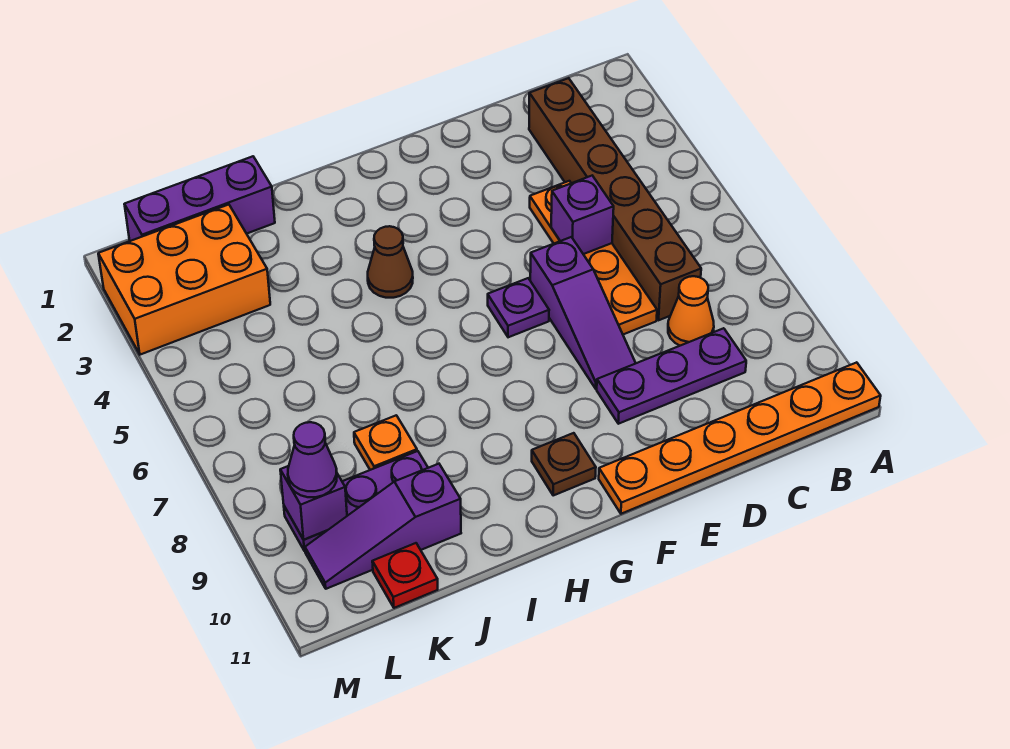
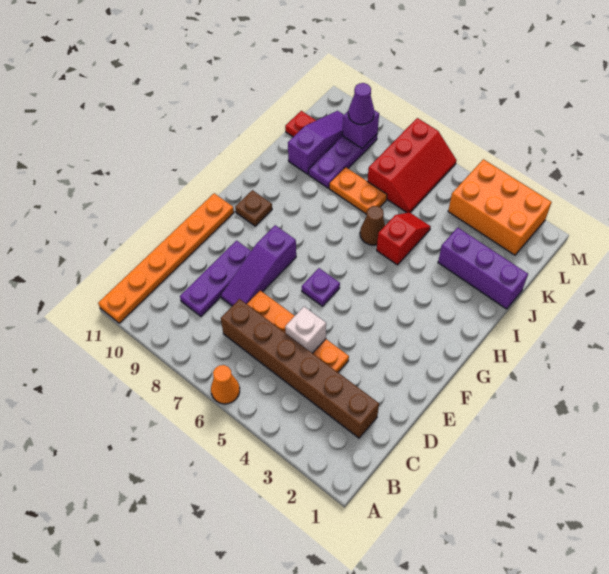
orange 1x1 cone [668,276,714,346] -> orange 1x1 cone moved to [211,365,240,404]
purple 1x1 brick [551,176,614,254] -> white 1x1 brick [285,307,326,353]
purple 1x3 slope [530,237,636,389] -> purple 1x3 slope turned to [221,225,296,306]
brown 1x1 cone [368,226,413,298] -> brown 1x1 cone moved to [360,206,385,245]
none -> red 1x2 slope [377,212,431,265]
purple 1x3 brick [124,156,275,241] -> purple 1x3 brick turned to [438,228,528,309]
orange 1x1 plate [354,415,417,470] -> orange 1x2 plate [329,167,387,214]
orange 2x3 brick [98,205,270,355] -> orange 2x3 brick turned to [448,159,552,255]
none -> red 2x3 slope [367,118,456,213]

